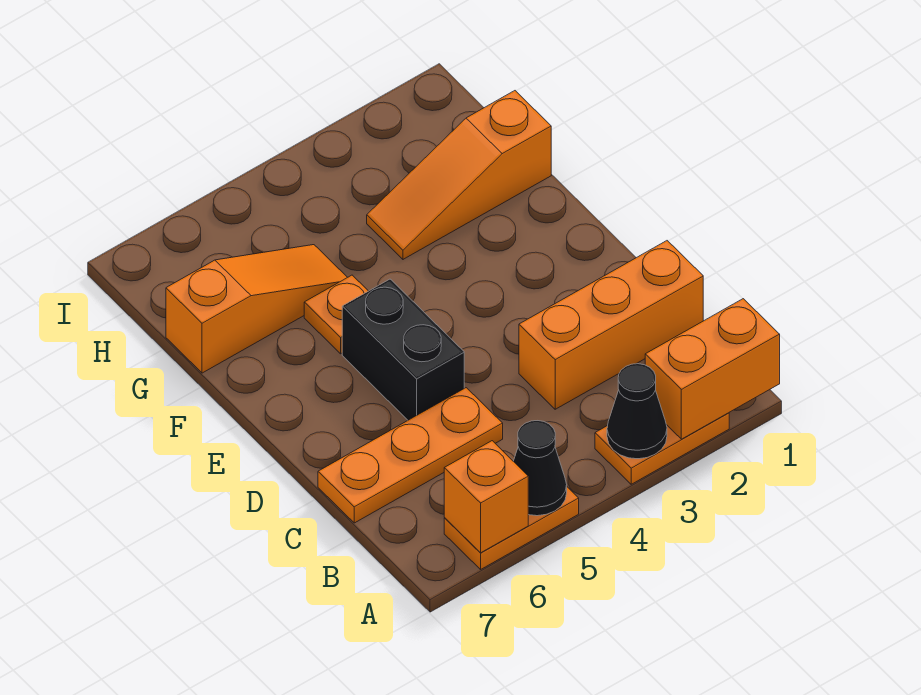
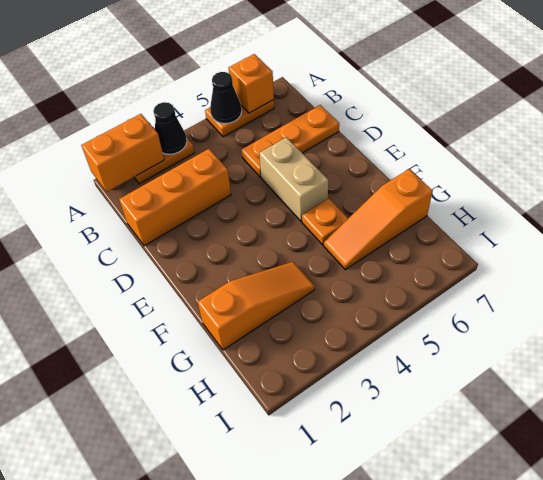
black 1x2 brick [342,279,464,420] -> tan 1x2 brick [259,137,328,222]

